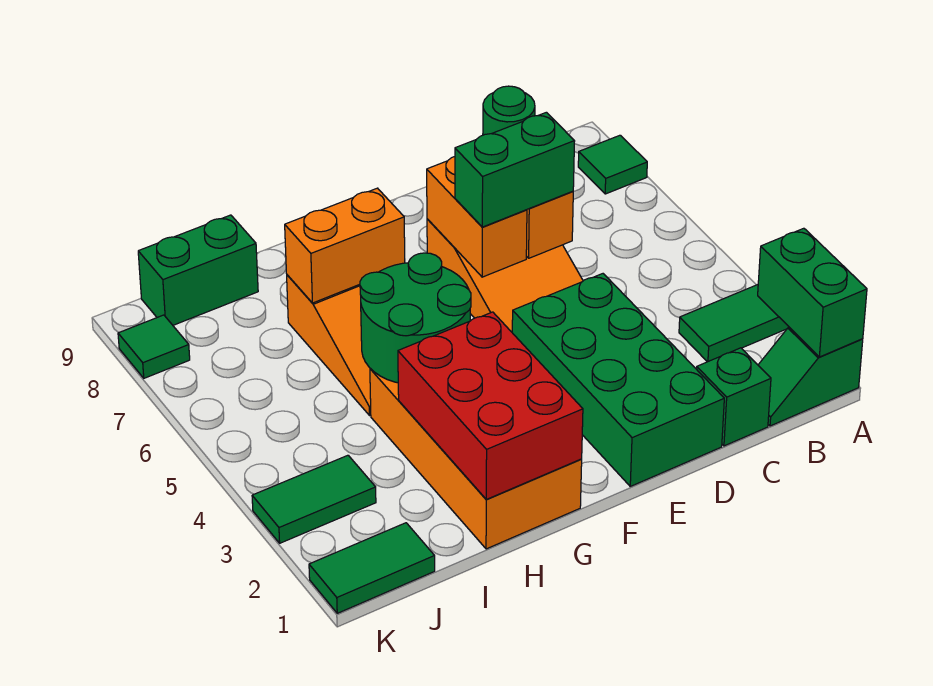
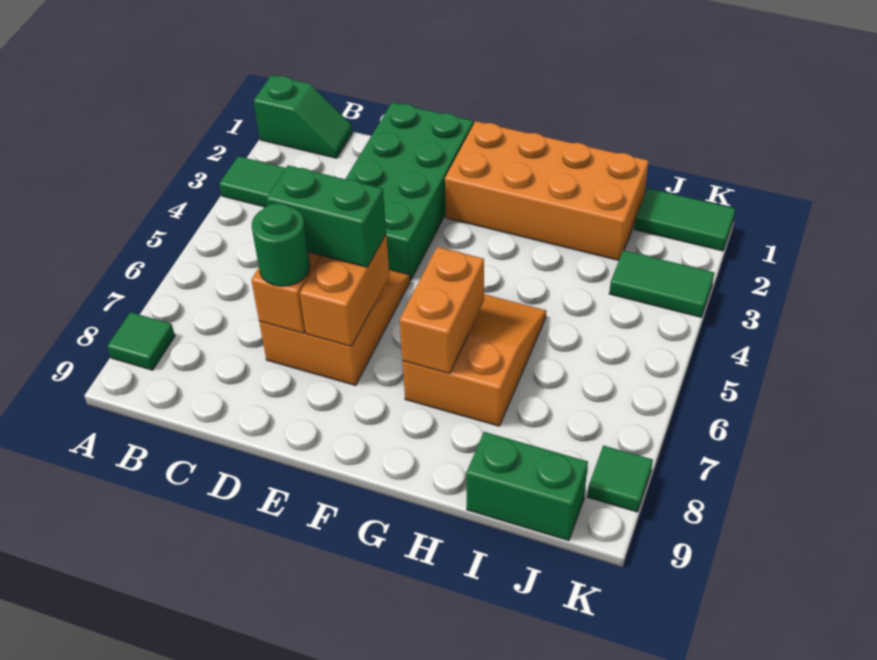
green 1x2 brick [758,228,867,357] -> none
green 1x1 brick [697,348,771,446] -> none
orange 2x4 brick [370,368,582,549] -> orange 2x4 brick turned to [445,121,649,260]
red 2x3 brick [398,312,583,499] -> none
green 2x2 round brick [360,253,471,383] -> none
orange 1x2 brick [285,188,405,303] -> orange 1x2 brick turned to [400,247,484,374]

